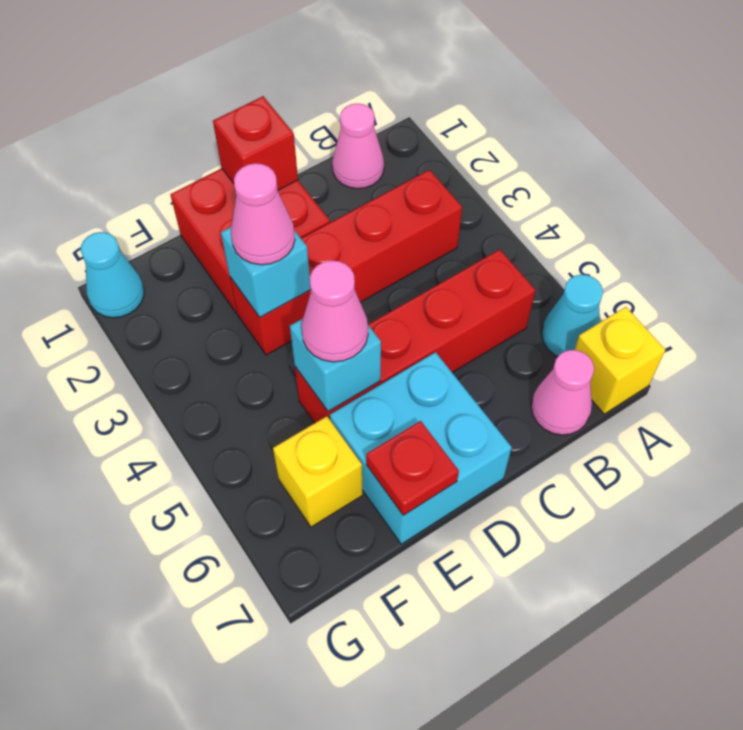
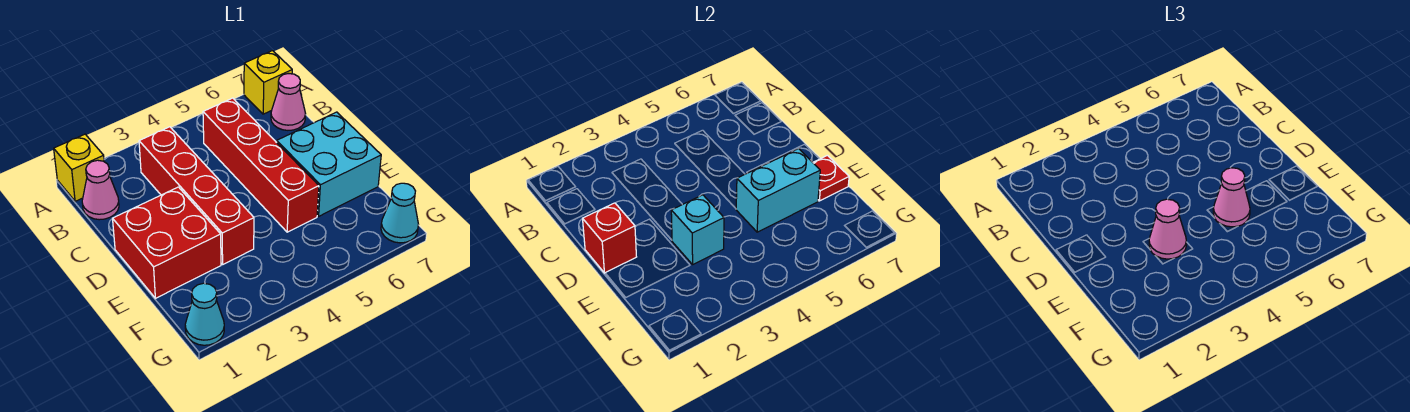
cyan 1x1 cone [542,275,603,356] -> cyan 1x1 cone moved to [381,183,418,243]
cyan 1x1 brick [290,319,381,412] -> cyan 1x2 brick [736,149,820,232]
yellow 1x1 brick [273,416,363,527] -> yellow 1x1 brick moved to [54,134,104,201]

